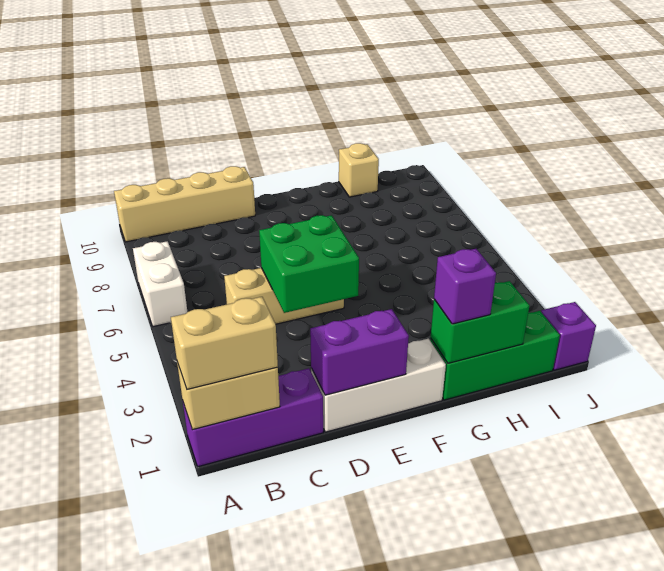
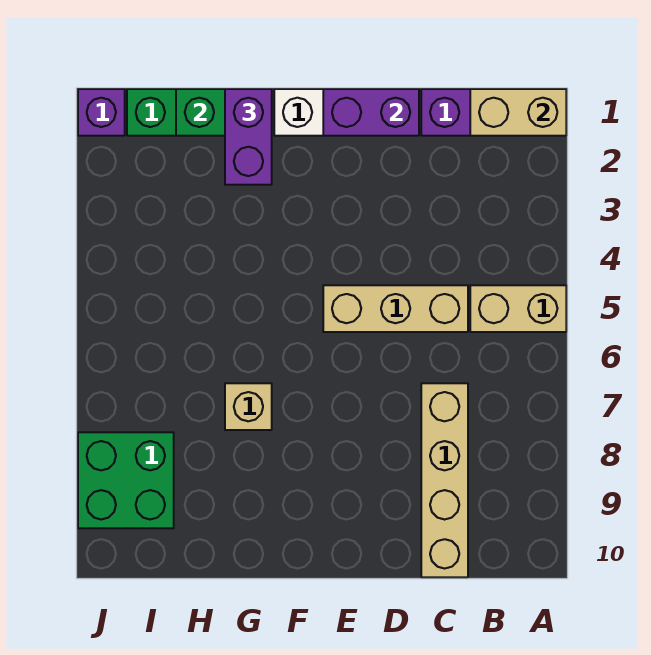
tan 1x2 brick [171,297,278,389] -> tan 1x2 brick moved to [470,285,566,332]
white 1x2 brick [133,241,187,327] -> none
tan 1x4 brick [114,166,255,242] -> tan 1x4 brick turned to [421,383,468,577]
green 2x2 brick [259,215,359,313] -> green 2x2 brick moved to [78,432,174,528]
purple 1x1 brick [434,249,496,324] -> purple 1x2 brick [225,89,272,185]
tan 1x1 brick [339,143,379,197] -> tan 1x1 brick moved to [225,383,272,430]

